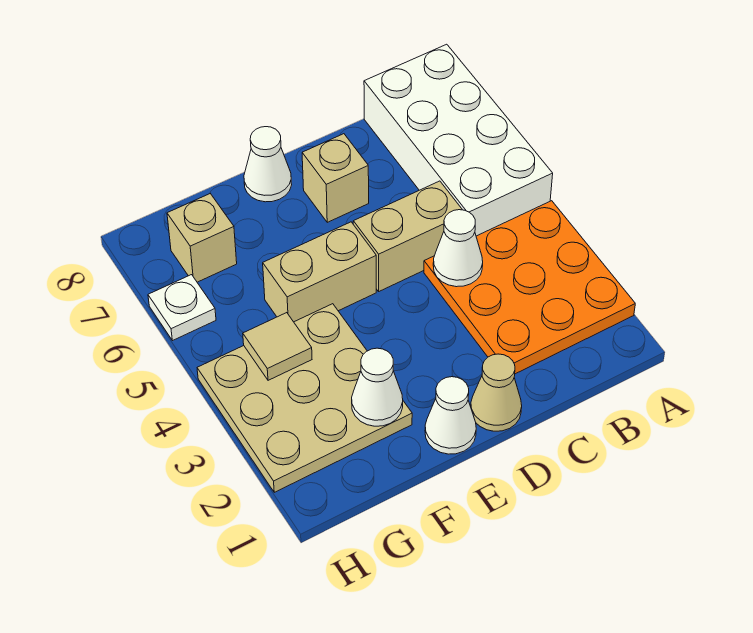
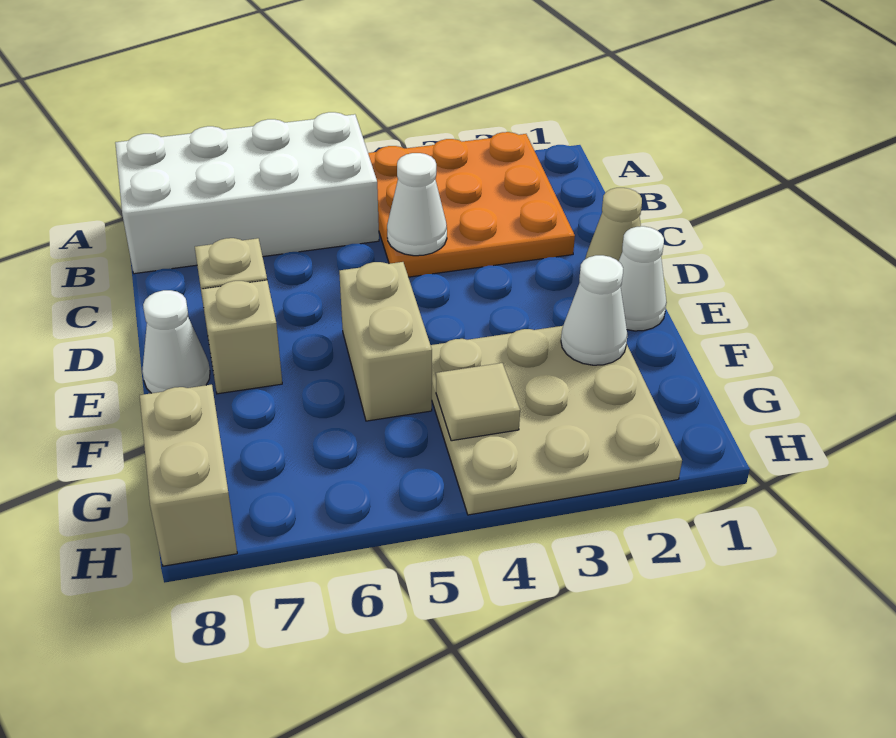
tan 1x2 brick [353,181,462,291] -> tan 1x2 brick moved to [140,385,237,566]
tan 1x1 brick [167,194,237,282] -> tan 1x1 brick moved to [201,280,282,394]
white 1x1 plate [148,275,216,341] -> none

